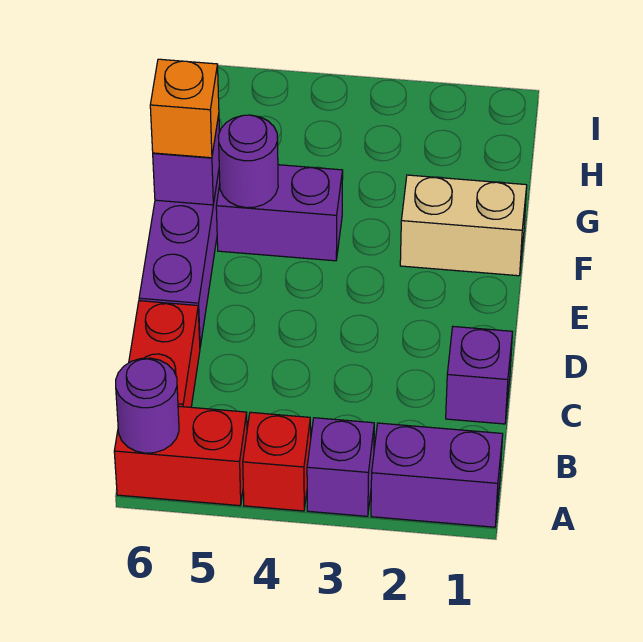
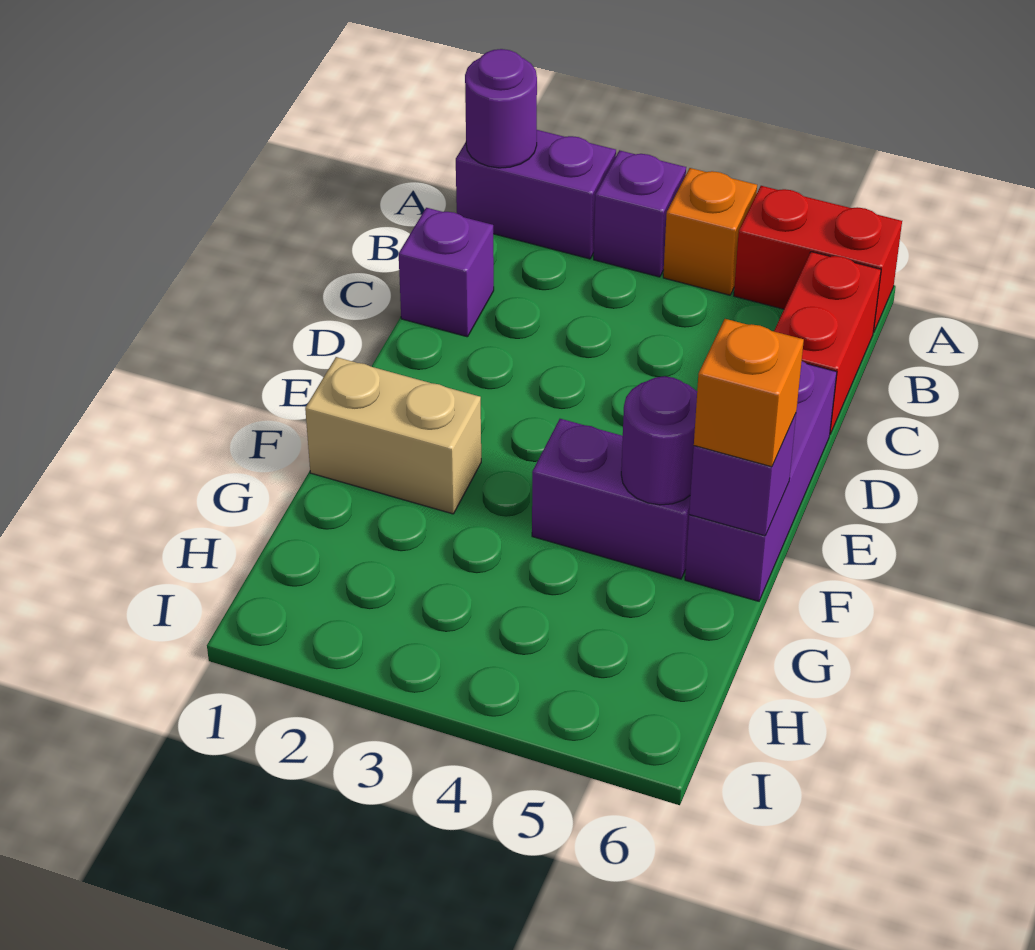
red 1x1 brick [243,412,311,511] -> orange 1x1 brick [663,168,757,295]
purple 1x1 round brick [116,358,179,453] -> purple 1x1 round brick moved to [465,49,537,168]

